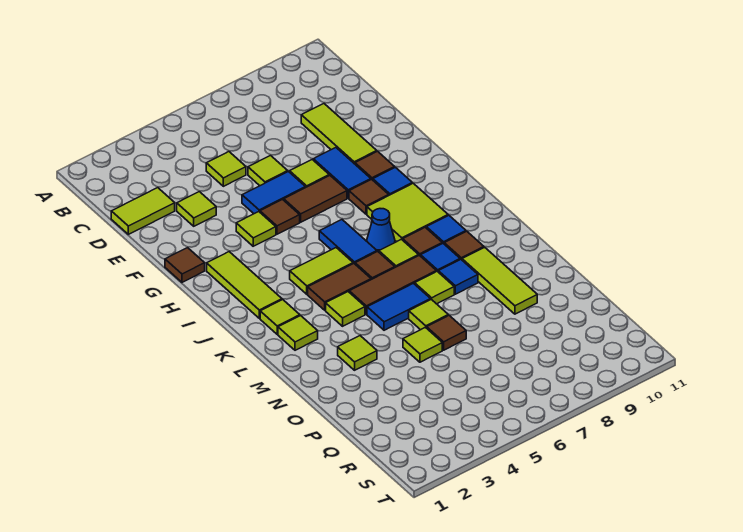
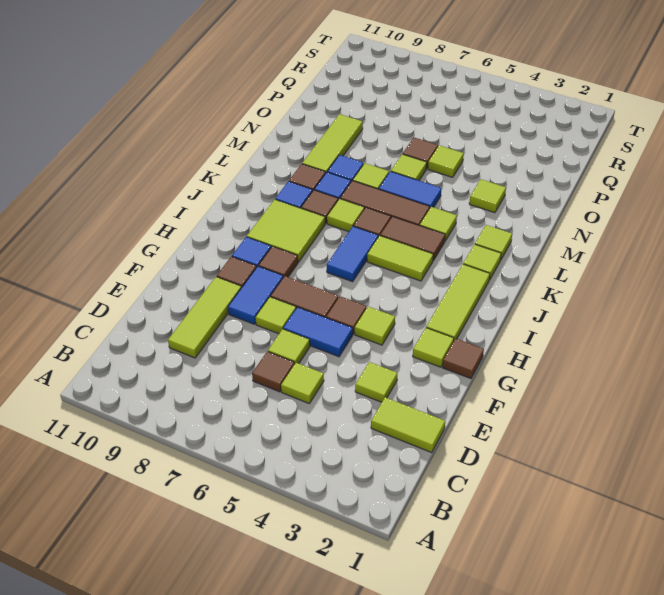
none -> brown 1x1 tile [252,351,295,392]
none -> lime 1x1 tile [413,328,454,367]
blue 1x1 cone [367,209,395,252] -> none

